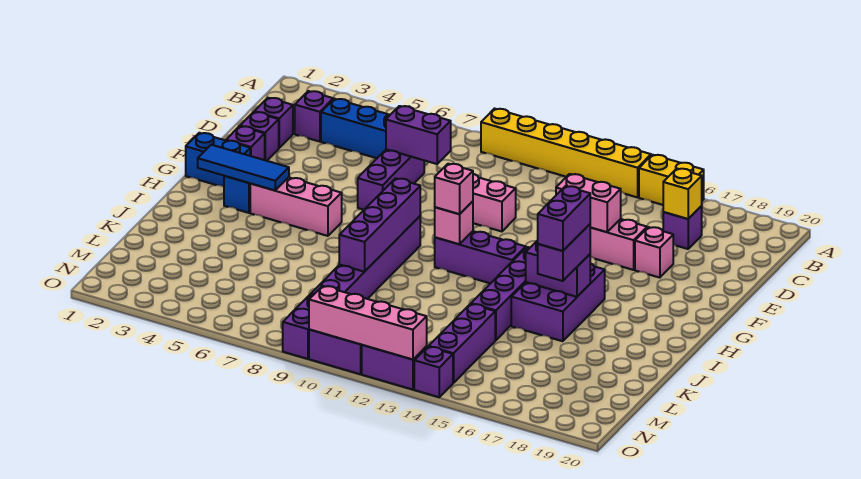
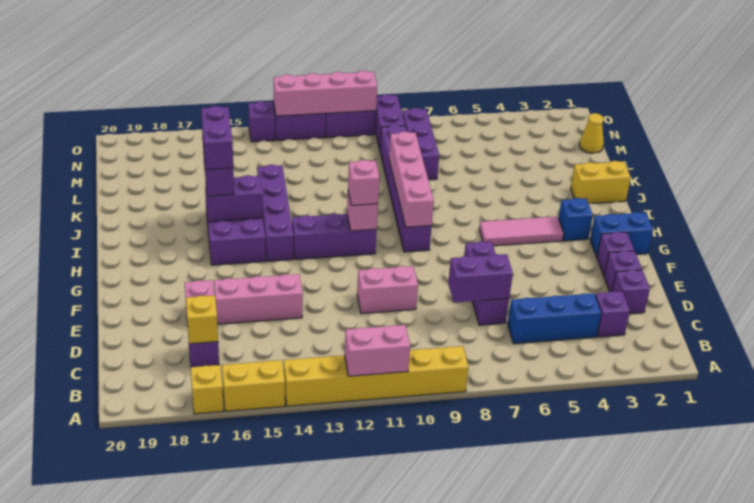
none -> yellow 1x1 brick [191,365,223,414]
pink 1x2 brick [556,174,621,232] -> pink 1x2 brick moved to [345,325,410,376]
blue 1x3 tile [198,145,289,190] -> none
pink 1x3 brick [250,177,342,236] -> pink 1x3 tile [479,216,564,246]
purple 1x4 brick [339,178,420,272] -> pink 1x4 brick [389,132,434,227]
none -> yellow 1x2 brick [571,161,631,204]
purple 1x3 brick [429,304,495,383] -> purple 1x3 brick moved to [402,108,439,180]
none -> yellow 1x1 cone [579,113,604,153]

